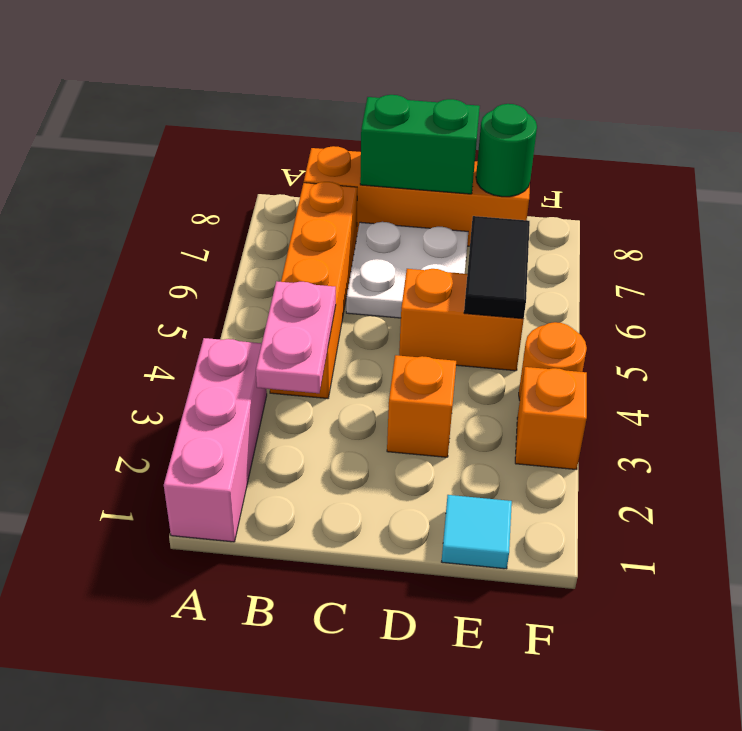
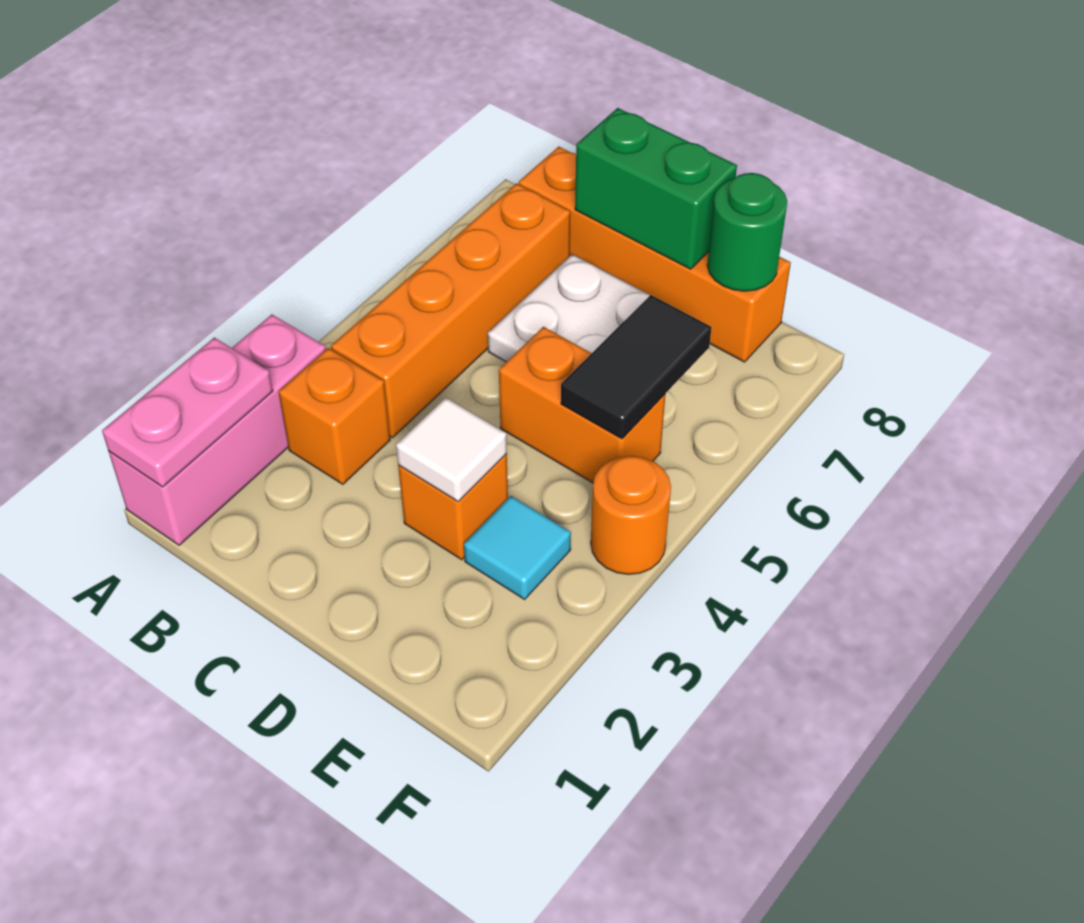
pink 1x2 plate [256,281,336,393] -> pink 1x2 plate moved to [102,337,273,487]
none -> white 1x1 tile [396,398,507,502]
cyan 1x1 tile [442,495,512,569] -> cyan 1x1 tile moved to [464,496,571,599]
orange 1x1 brick [515,367,587,470] -> orange 1x1 brick moved to [279,348,390,484]

